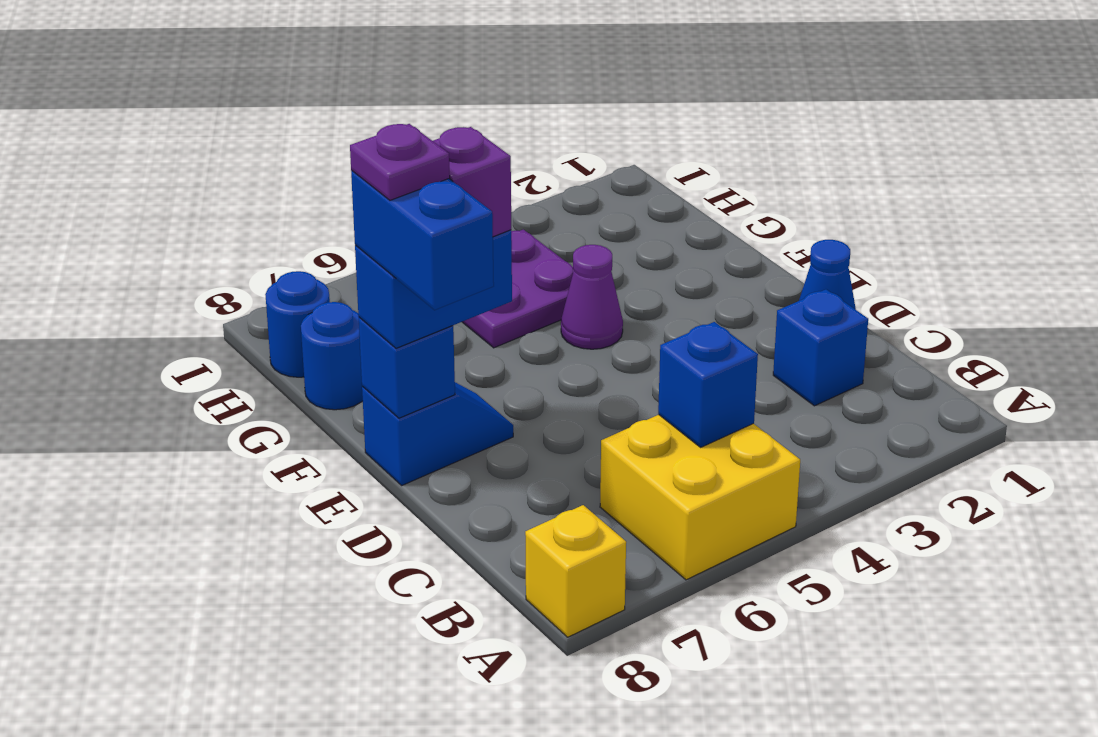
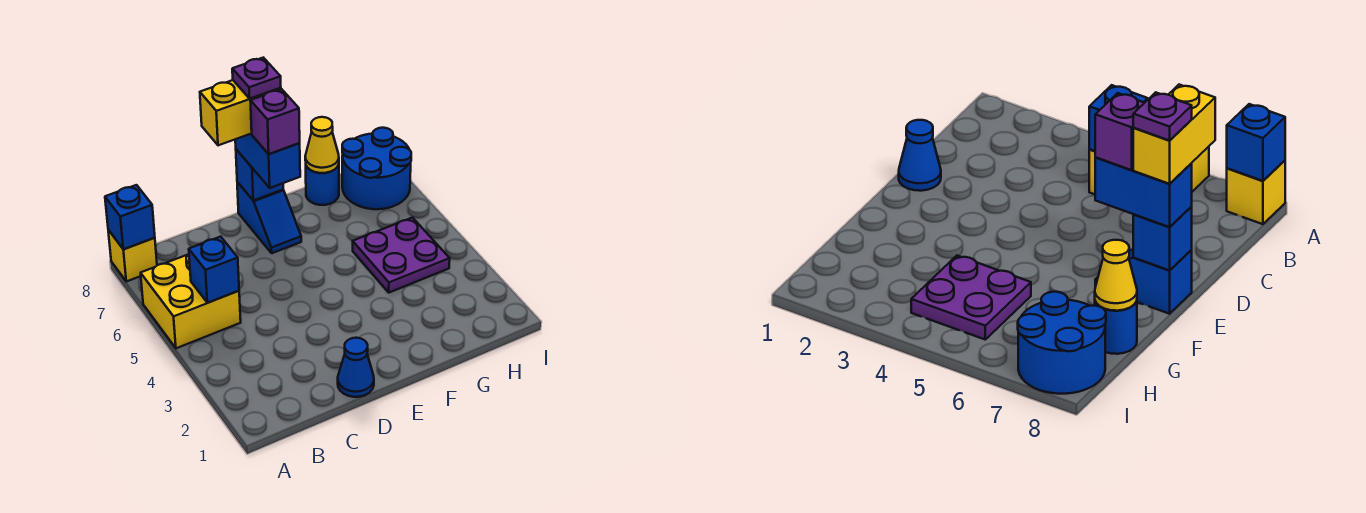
blue 1x1 brick [773,289,868,406] -> blue 1x1 brick moved to [105,185,155,249]
blue 1x2 brick [351,170,494,310] -> yellow 1x2 brick [200,80,281,145]
purple 1x1 cone [561,245,623,349] -> none
none -> yellow 1x1 cone [305,117,339,173]
blue 1x1 round brick [265,271,330,377] -> blue 2x2 round brick [342,128,411,209]

